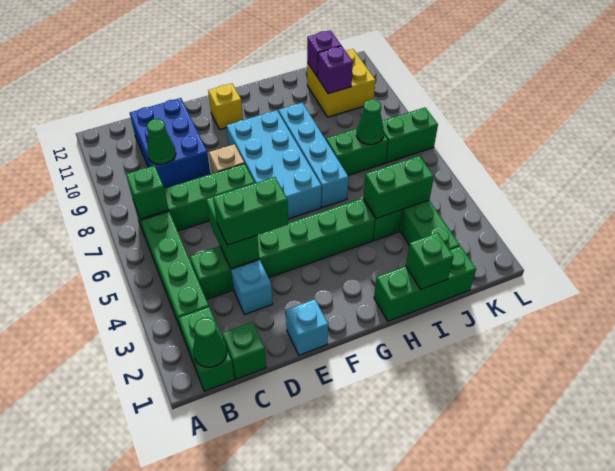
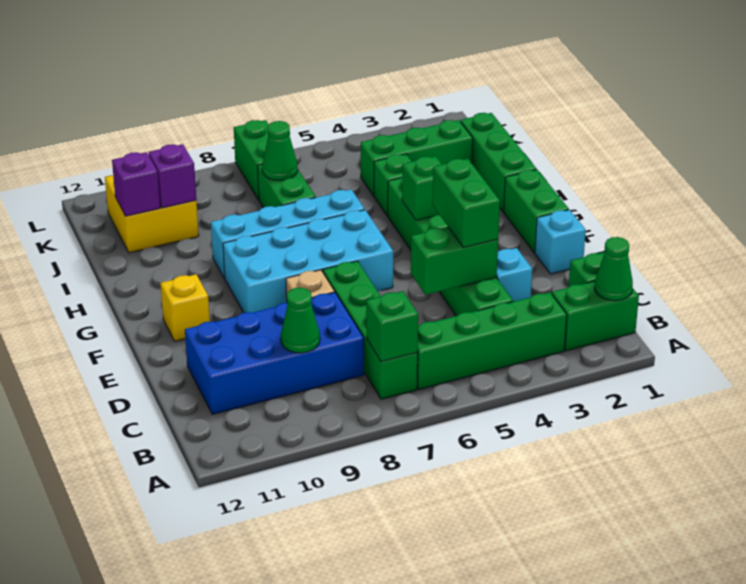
blue 2x3 brick [130,98,210,189] -> blue 2x4 brick [185,292,364,414]
green 1x1 brick [406,233,454,289] -> green 1x1 brick moved to [402,156,442,220]
green 1x2 brick [363,156,434,218] -> green 1x2 brick moved to [504,170,569,253]

